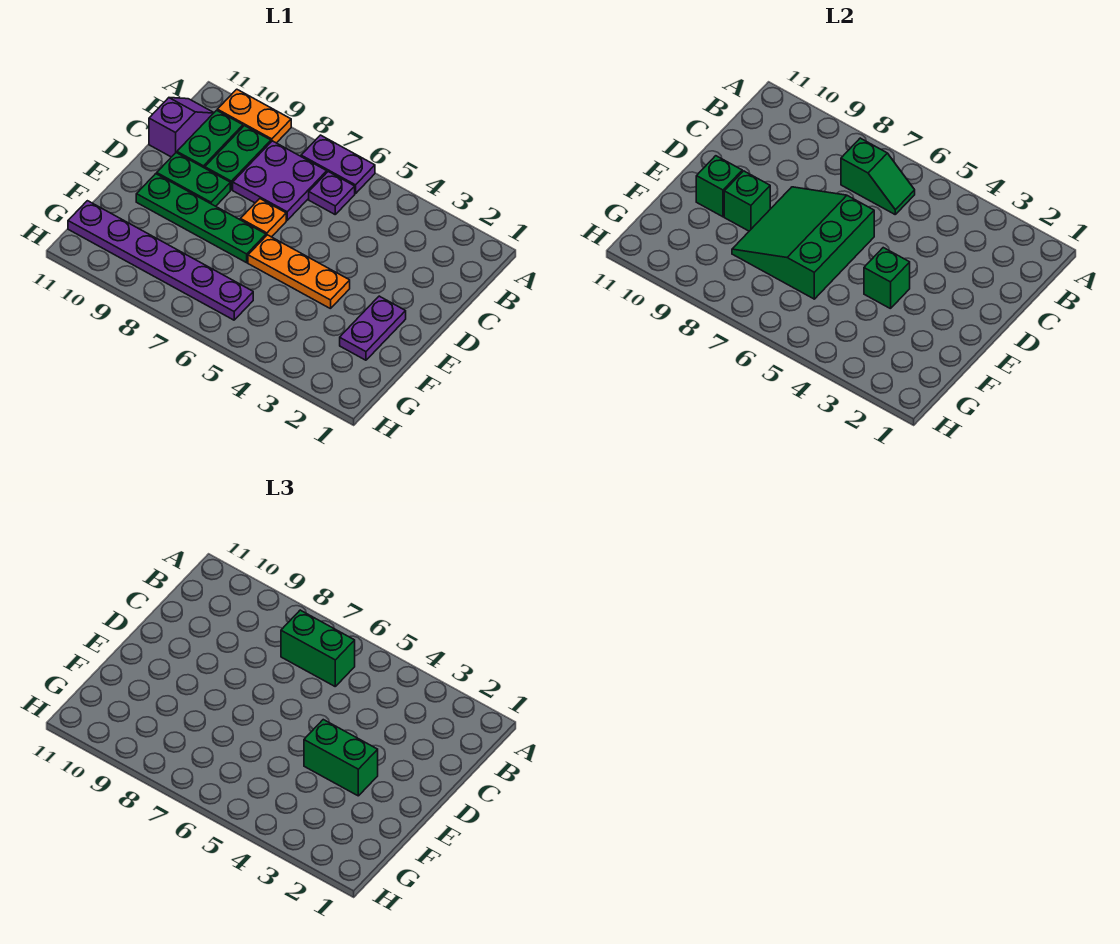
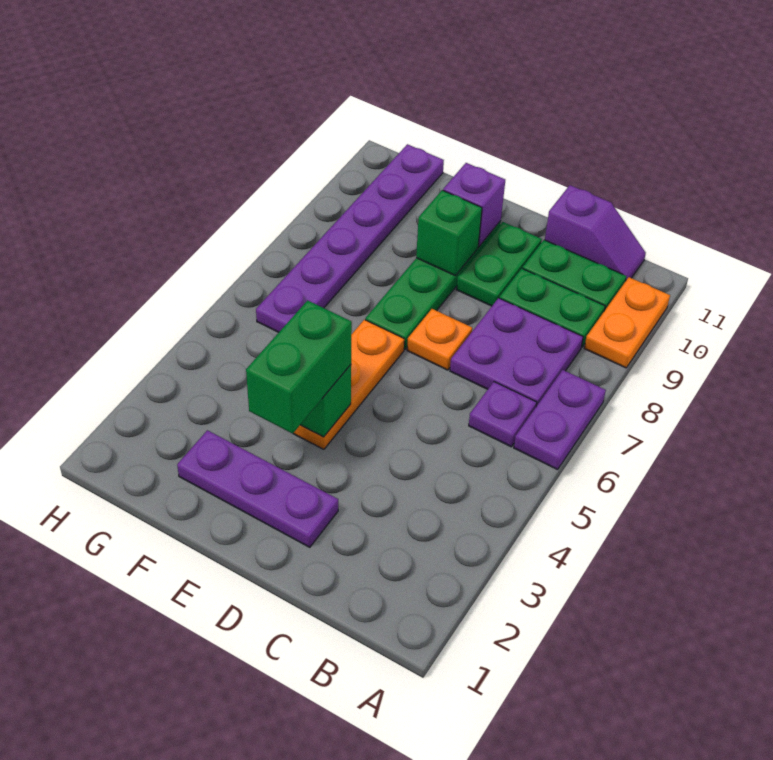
green 1x2 slope [841,138,915,214] -> none
green 1x2 brick [281,610,355,686] -> none
green 3x3 slope [732,187,874,299] -> none
purple 1x2 plate [340,296,406,360] -> purple 1x3 plate [177,430,338,547]
green 1x1 brick [696,156,742,217] -> purple 1x1 brick [443,163,505,247]

